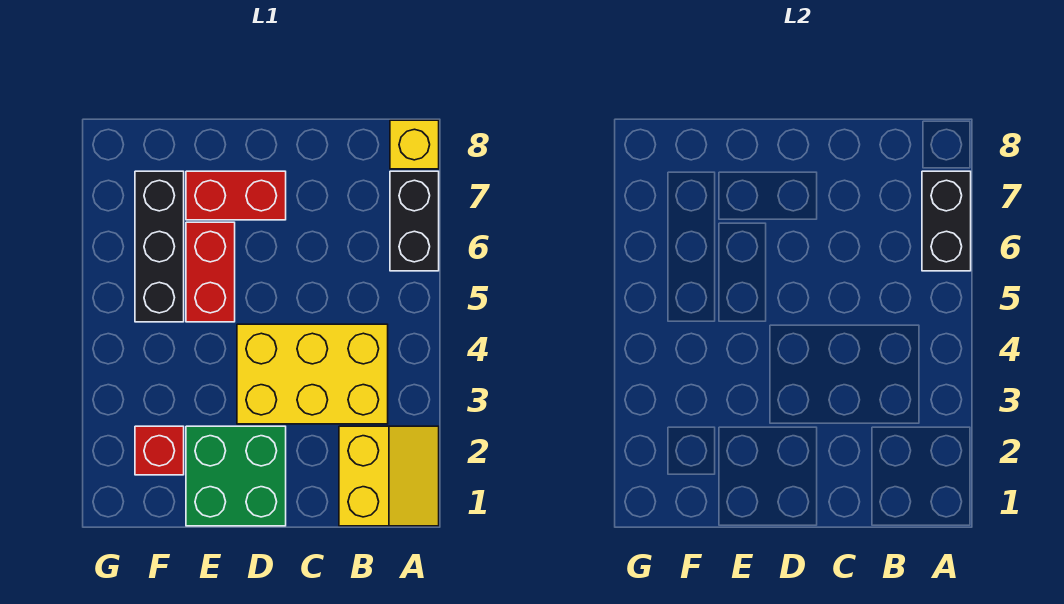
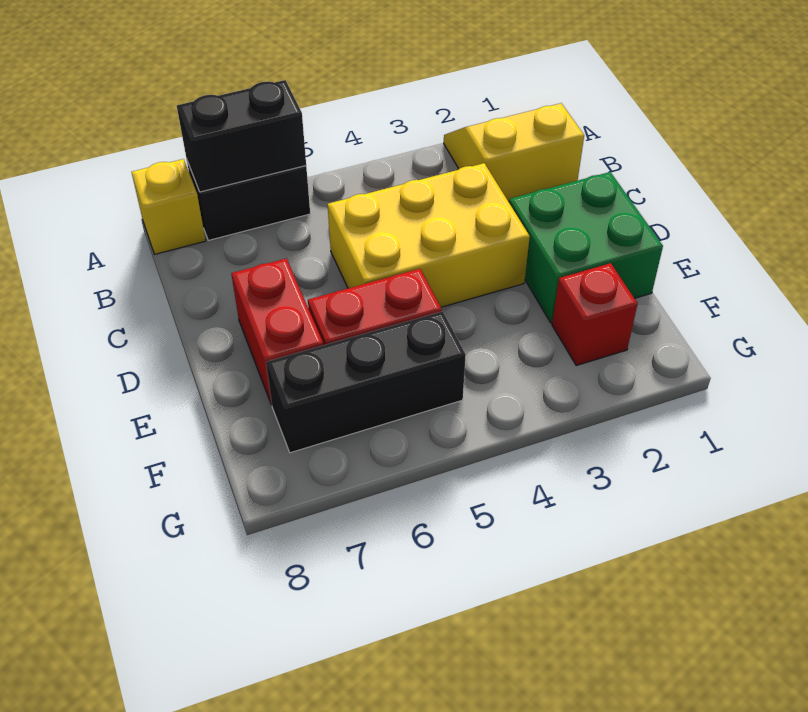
yellow 2x3 brick [237,324,388,424] -> yellow 2x3 brick turned to [328,163,530,307]

